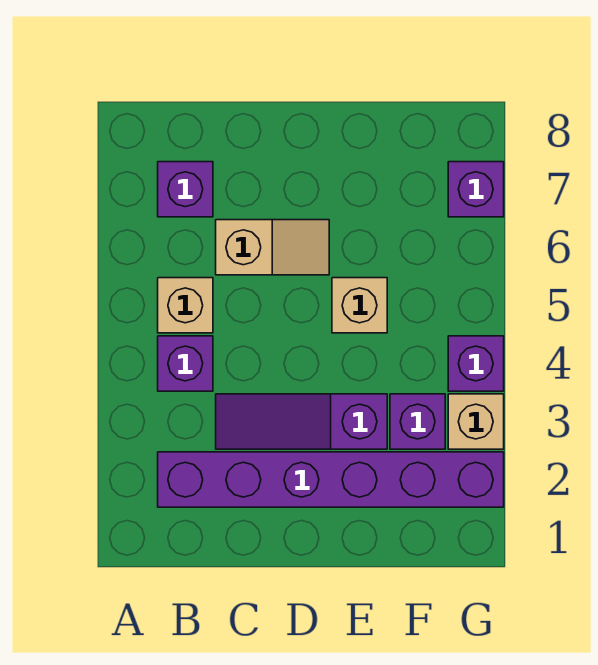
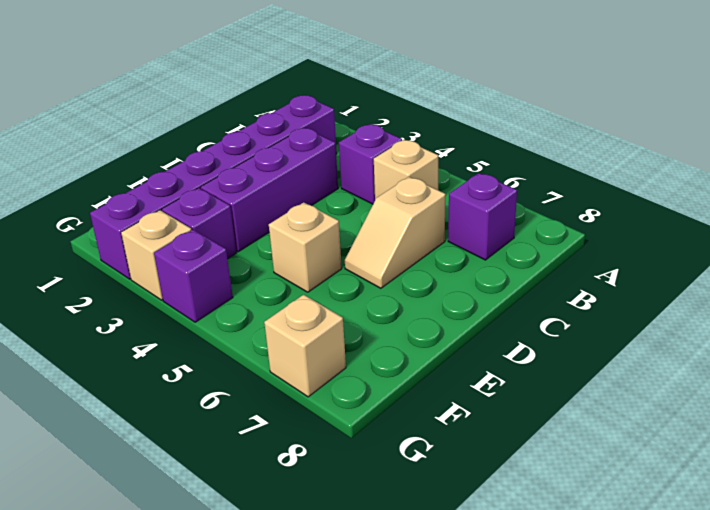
purple 1x3 slope [216,394,387,449] -> purple 1x3 brick [201,128,338,252]
purple 1x1 brick [448,162,504,217] -> tan 1x1 brick [264,295,346,397]

